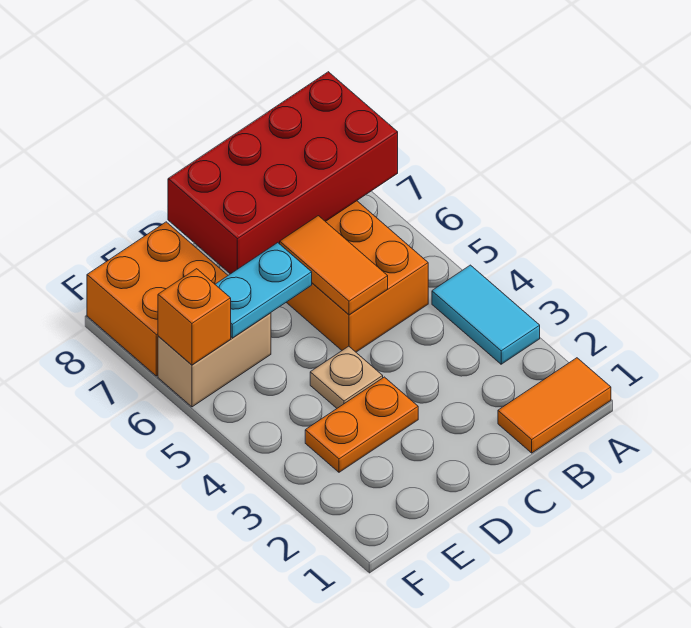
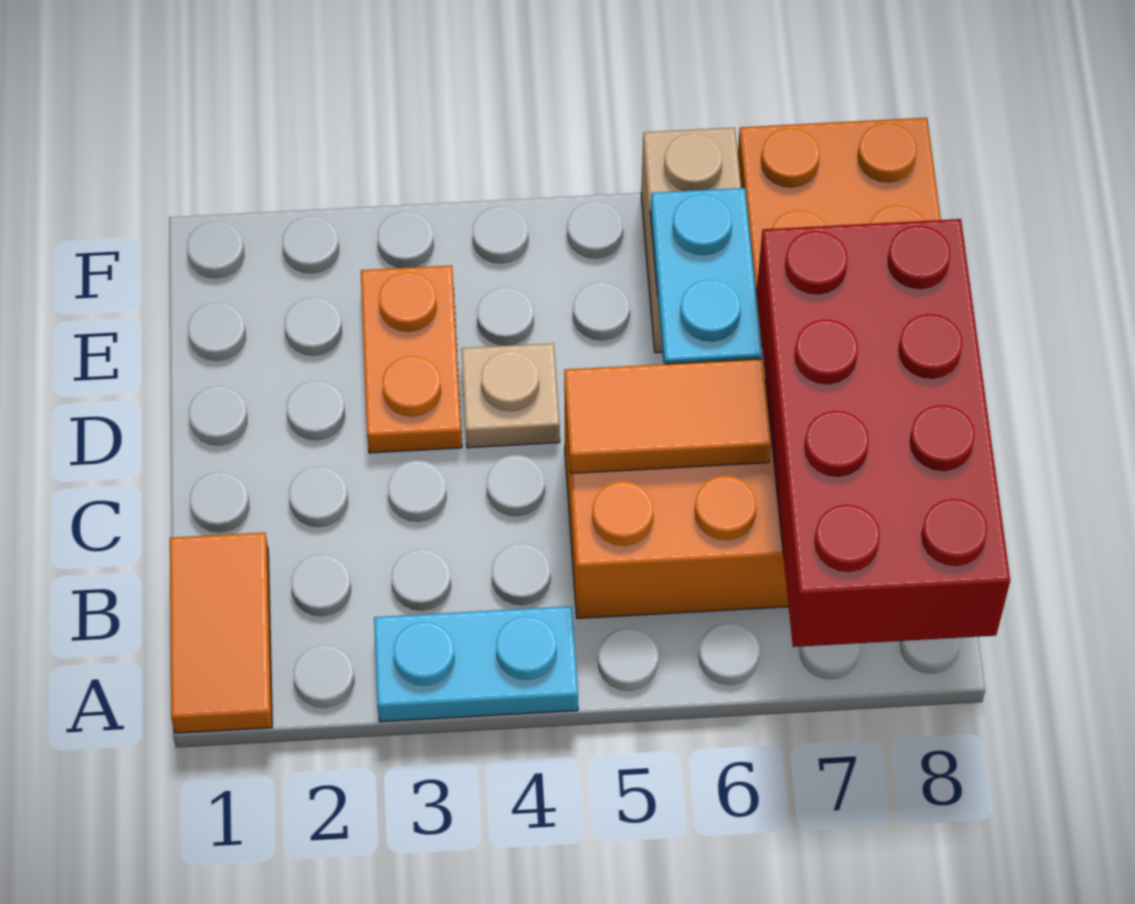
cyan 1x2 tile [432,265,540,364] -> cyan 1x2 plate [374,606,578,722]
orange 1x1 brick [158,269,231,365] -> none

